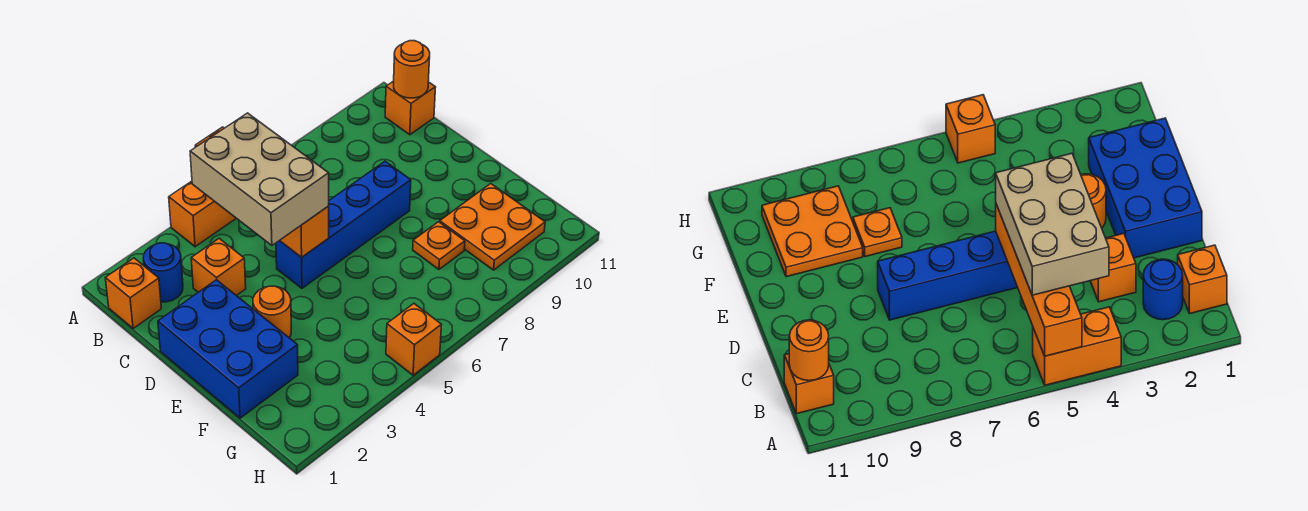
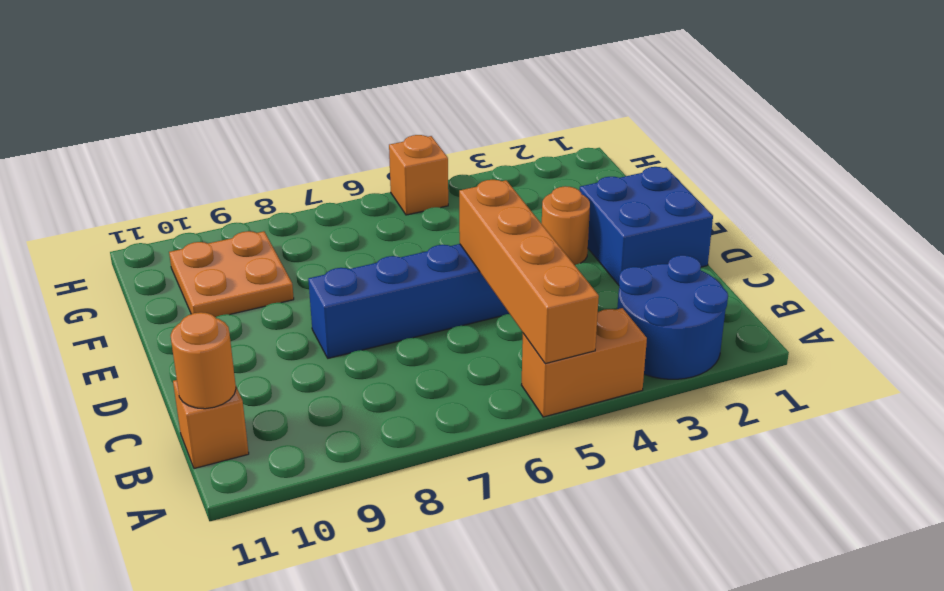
orange 1x1 brick [105,258,161,329] -> none
blue 1x1 round brick [143,243,183,302] -> blue 2x2 round brick [617,255,728,379]
tan 2x3 brick [190,113,329,245] -> none
orange 1x1 brick [191,239,246,296] -> none
blue 2x3 brick [158,280,298,418] -> blue 2x2 brick [579,167,713,285]
orange 1x1 plate [413,222,465,269] -> none

